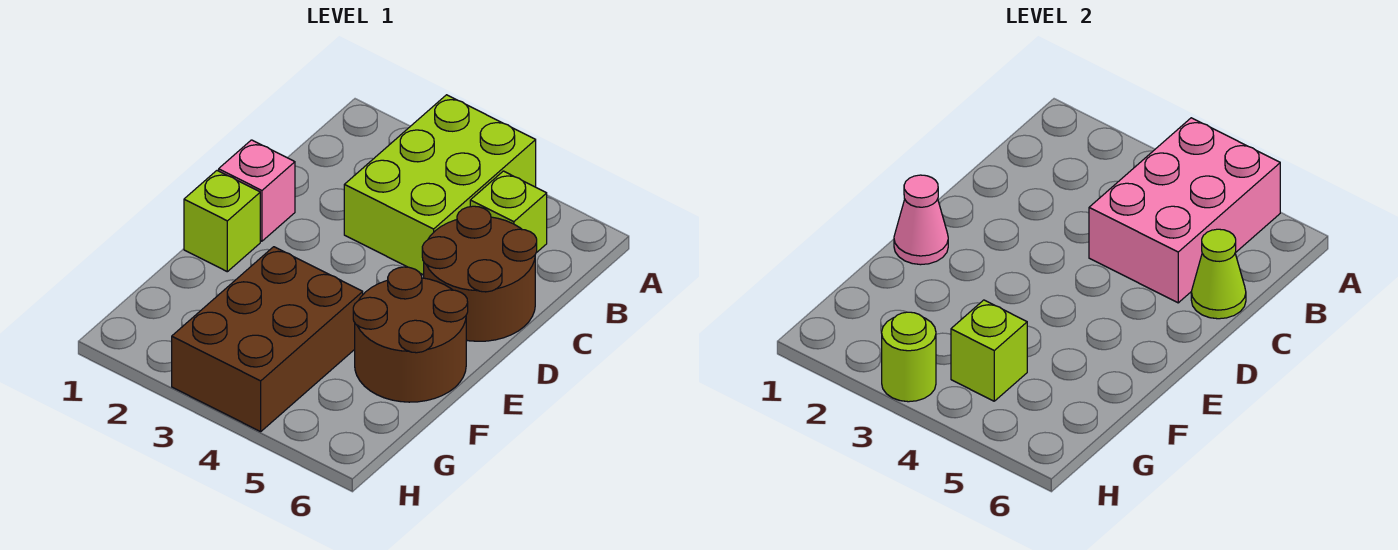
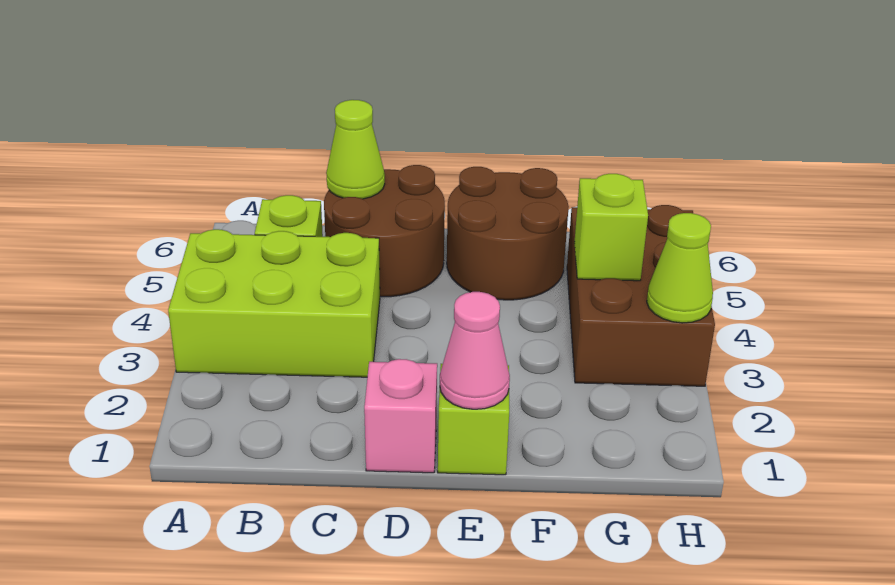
pink 2x3 brick [1089,118,1280,303] -> none
brown 2x3 brick [172,247,363,432] -> brown 2x3 brick turned to [567,205,715,386]
lime 1x1 round brick [882,312,936,402] -> lime 1x1 cone [647,213,713,323]

